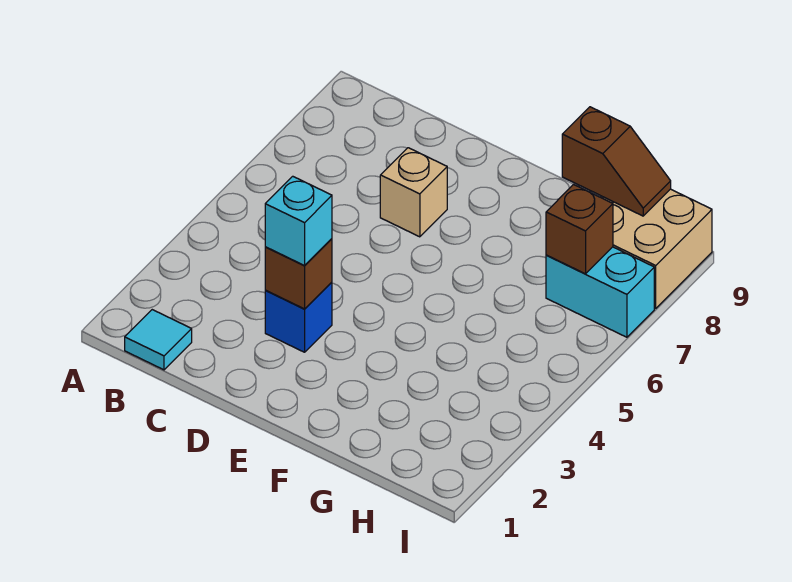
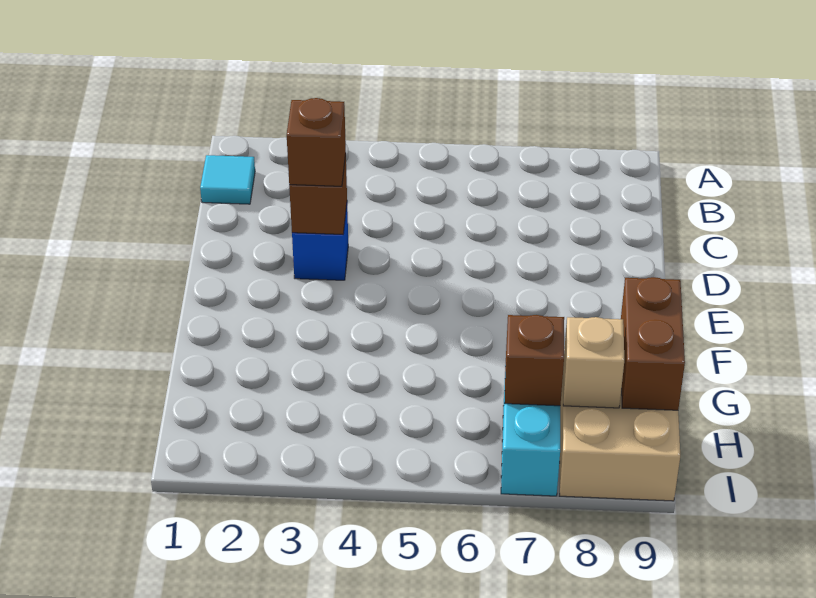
cyan 1x1 brick [265,176,332,265] -> brown 1x1 brick [287,98,346,186]
tan 1x1 brick [380,148,447,237] -> tan 1x1 brick moved to [563,317,624,408]
brown 1x2 slope [562,107,671,216] -> brown 1x2 brick [621,277,685,410]

